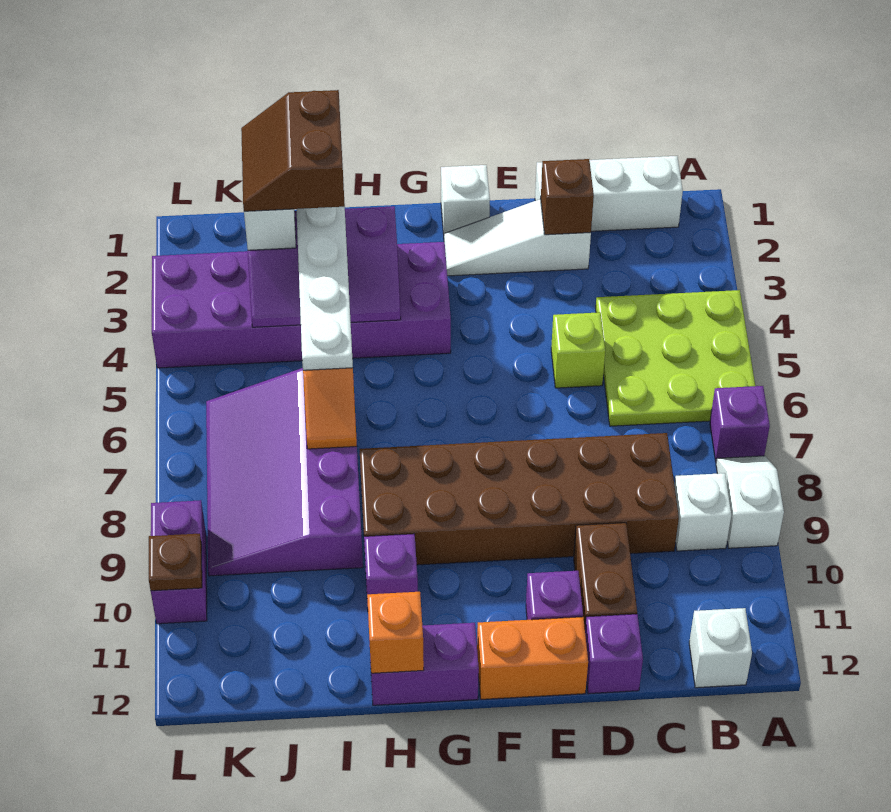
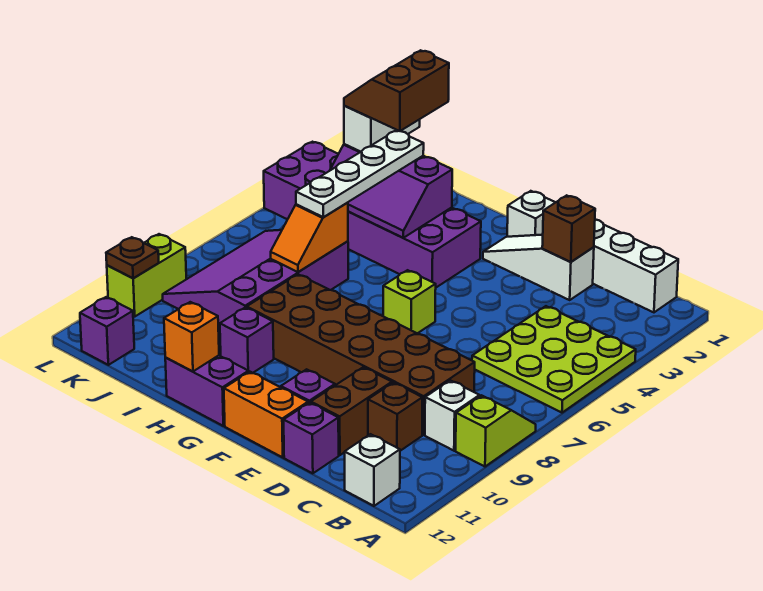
purple 1x1 brick [710,386,770,461] -> purple 1x1 brick moved to [80,297,134,365]
white 1x2 slope [716,456,784,548] -> lime 1x2 slope [456,395,536,467]
none -> brown 1x1 brick [368,383,422,451]
lime 1x1 brick [551,312,605,388] -> lime 1x1 brick moved to [383,270,436,333]
purple 1x2 brick [151,500,207,624] -> lime 1x2 brick [107,234,186,317]

